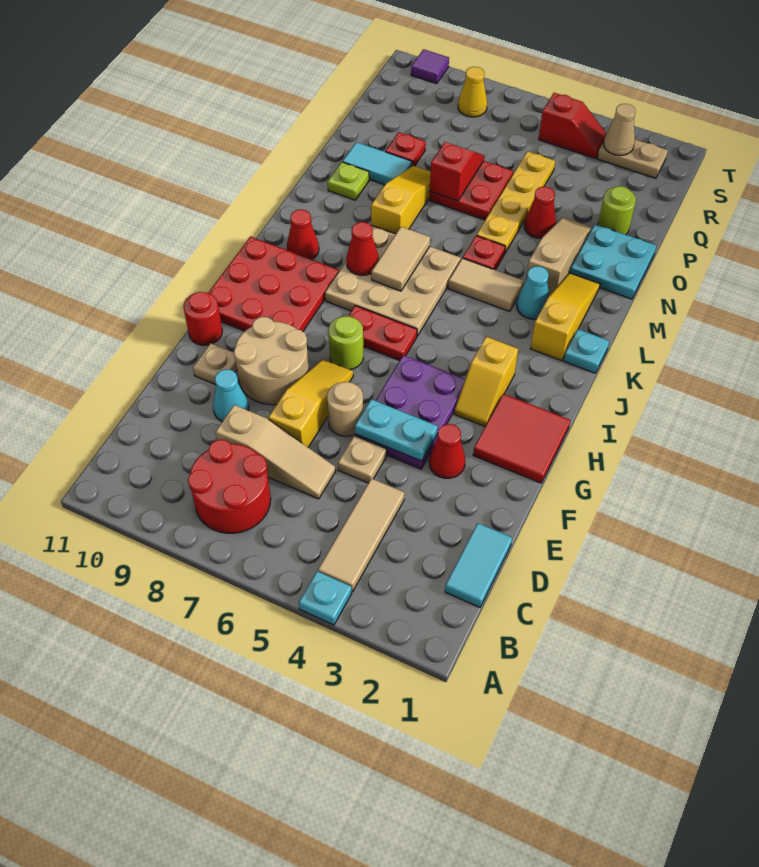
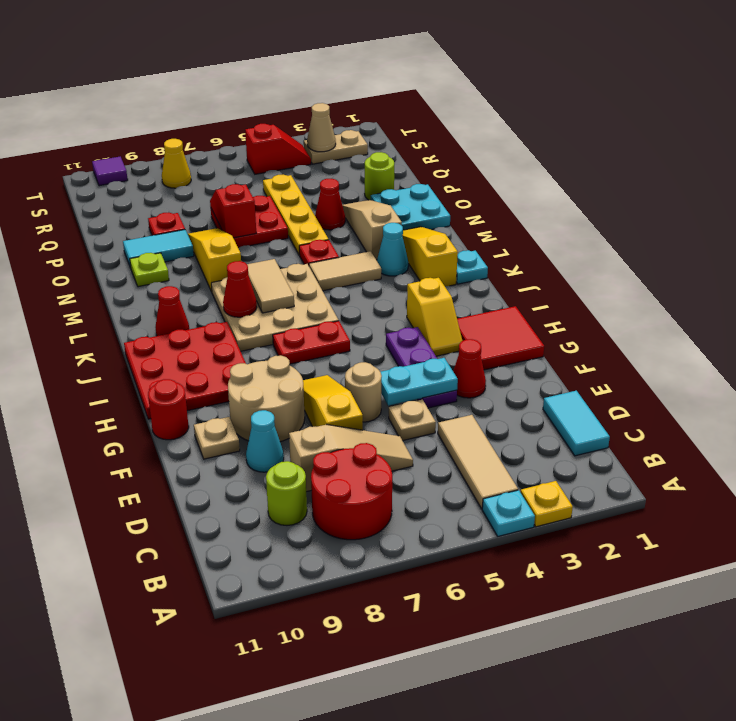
none -> yellow 1x1 plate [520,481,573,527]
purple 2x3 plate [355,355,465,469] -> purple 1x3 plate [386,327,457,408]
lime 1x1 round brick [329,316,363,370] -> lime 1x1 round brick moved to [266,461,307,525]

